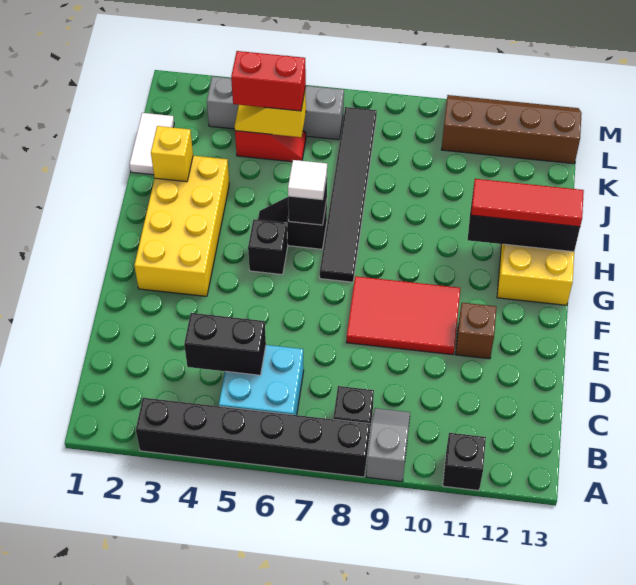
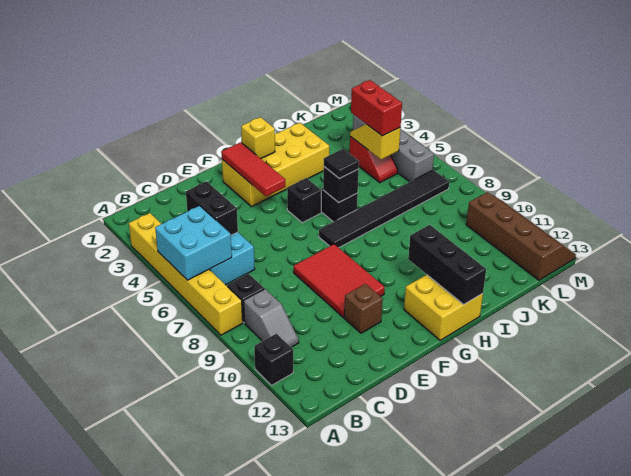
black 1x6 brick [136,398,370,477] -> yellow 1x6 brick [129,213,243,335]
none -> cyan 2x2 brick [155,206,232,280]
grey 1x2 slope [366,408,410,482] -> grey 1x2 slope turned to [244,289,299,347]
white 1x1 tile [288,160,327,200] -> black 1x1 tile [324,149,359,178]
red 1x3 tile [471,179,584,227] -> red 1x3 tile moved to [221,142,285,196]
yellow 1x1 brick [151,126,193,182] -> yellow 1x1 brick moved to [241,117,275,159]
white 1x2 tile [129,113,174,175] -> none

